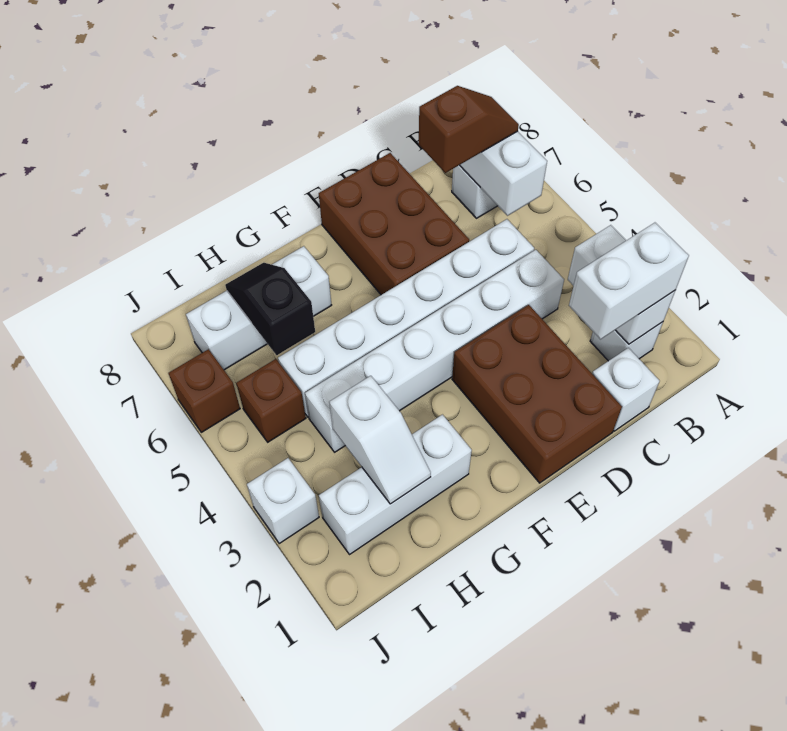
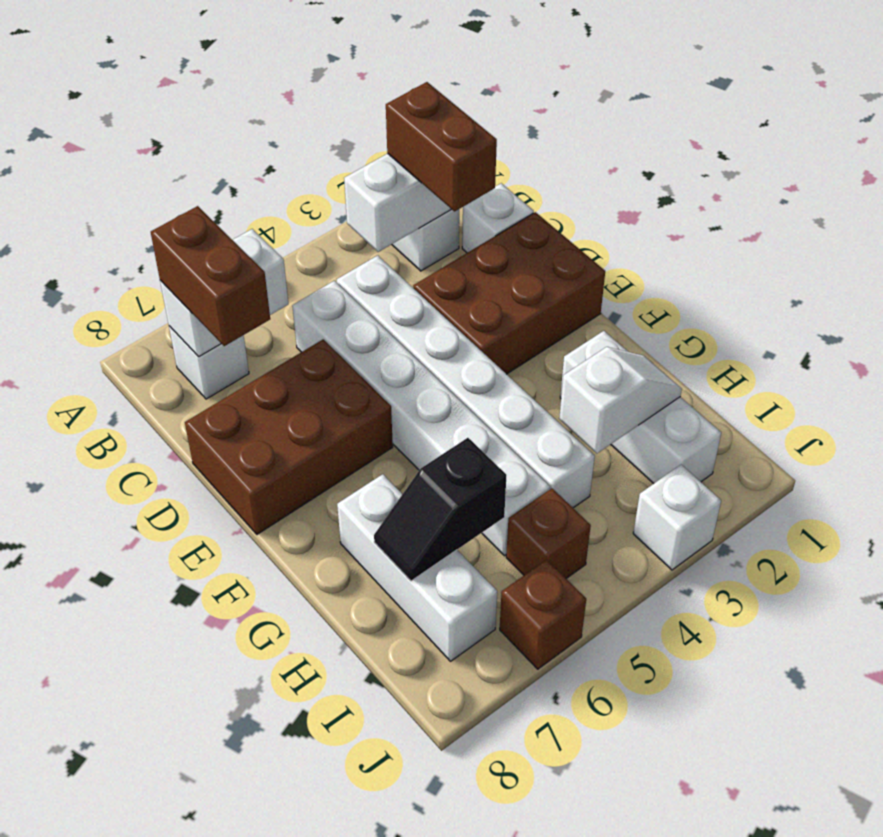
white 1x2 brick [569,223,689,339] -> brown 1x2 brick [386,82,497,211]
brown 1x2 slope [419,86,519,173] -> brown 1x2 brick [151,206,270,346]

